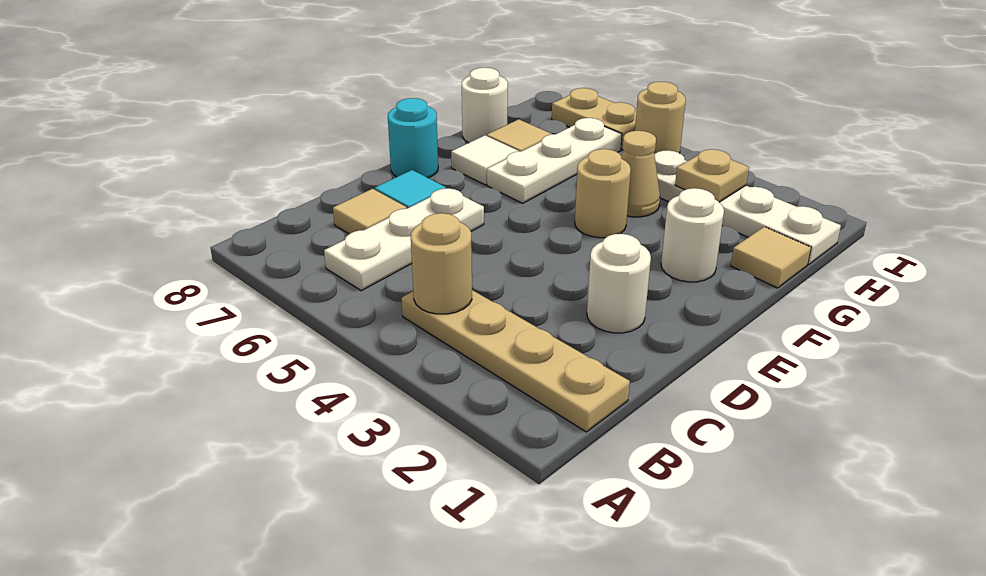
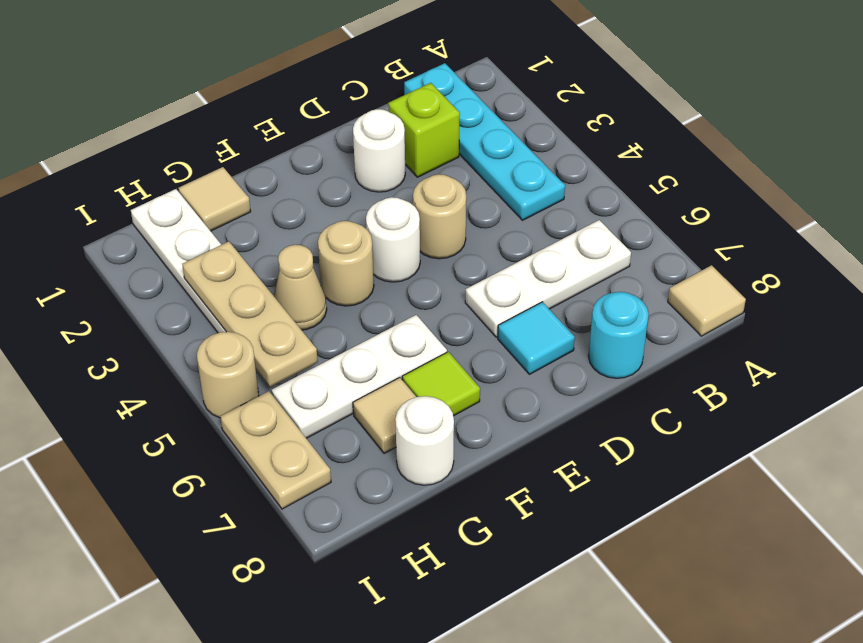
tan 1x4 plate [402,290,630,432] -> cyan 1x4 plate [404,63,565,220]
tan 1x1 round brick [411,213,472,314] -> tan 1x1 round brick moved to [413,174,466,259]
none -> lime 1x1 brick [388,83,460,177]
tan 1x1 tile [333,189,407,234] -> tan 1x1 tile moved to [668,265,746,336]
cyan 1x1 round brick [388,98,438,178] -> cyan 1x1 round brick moved to [588,292,649,378]
white 1x1 round brick [661,188,724,282] -> white 1x1 round brick moved to [366,197,420,282]
white 1x1 tile [451,135,518,185] -> lime 1x1 tile [402,352,480,416]
tan 1x1 plate [675,149,749,202] -> tan 1x3 plate [182,241,318,387]

